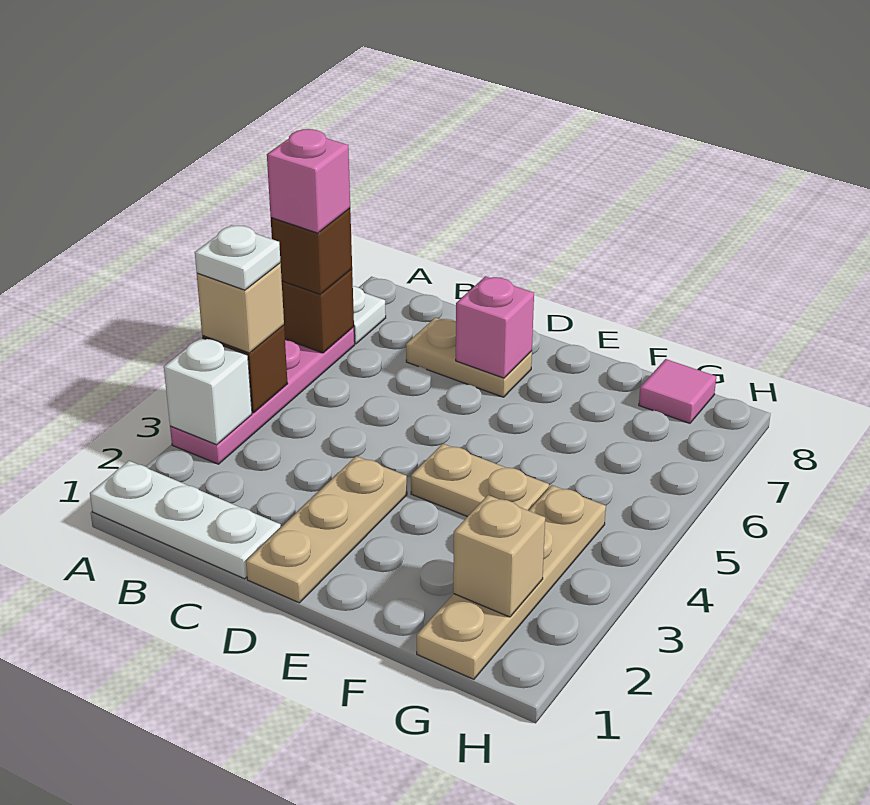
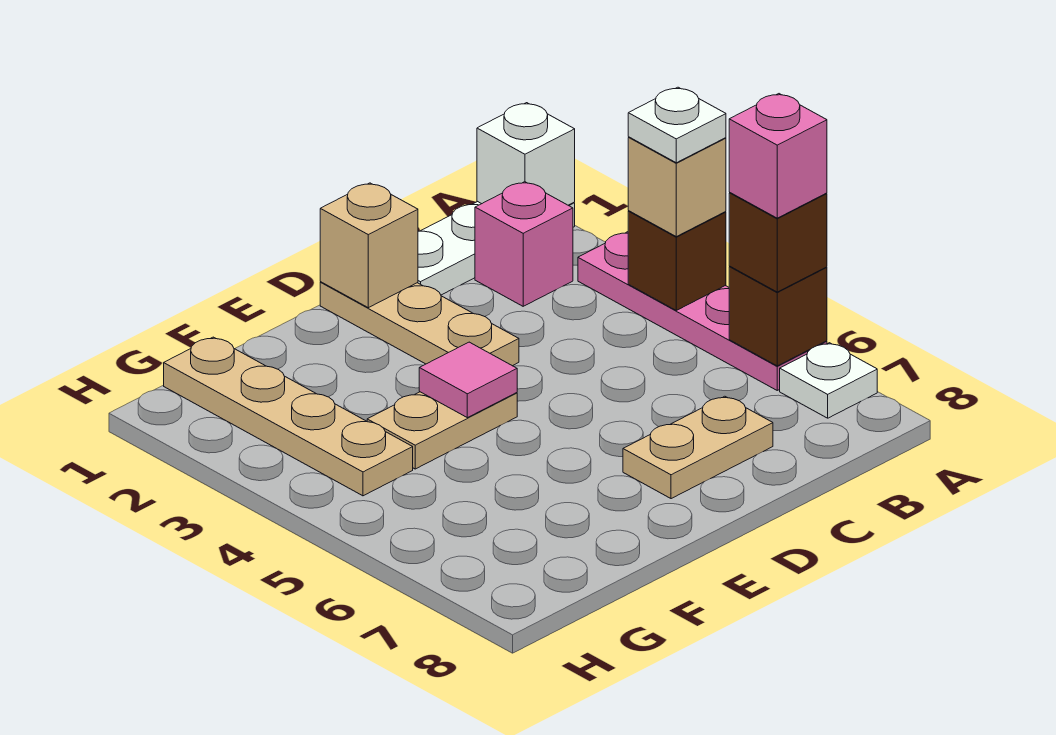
white 1x1 brick [164,337,252,445] -> white 1x1 brick moved to [477,103,575,205]
pink 1x1 brick [456,276,534,378] -> pink 1x1 brick moved to [475,182,573,306]
tan 1x1 brick [453,495,545,617] -> tan 1x1 brick moved to [320,183,418,308]
pink 1x1 tile [639,359,716,423] -> pink 1x1 tile moved to [419,342,517,418]

